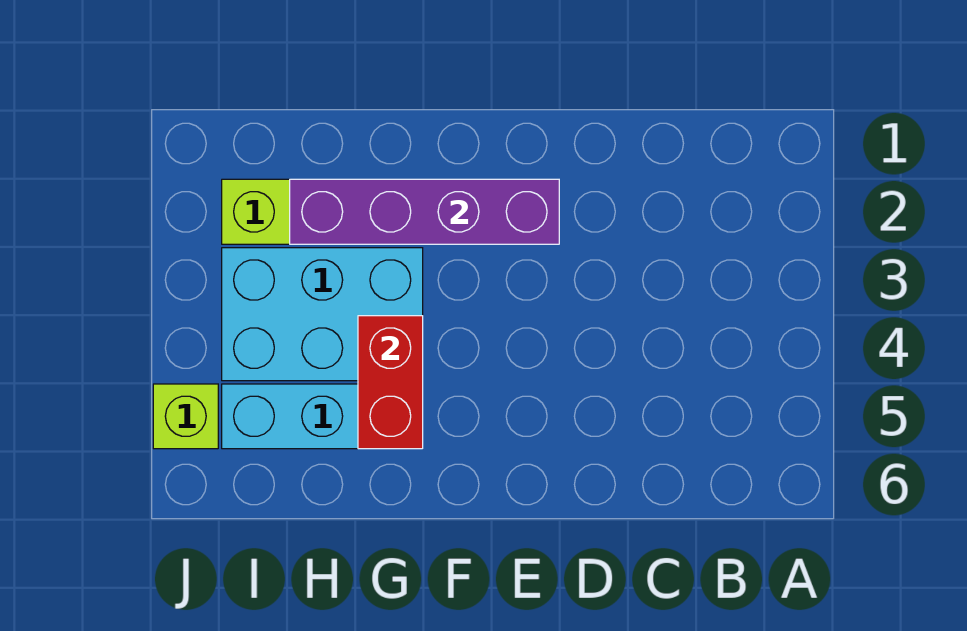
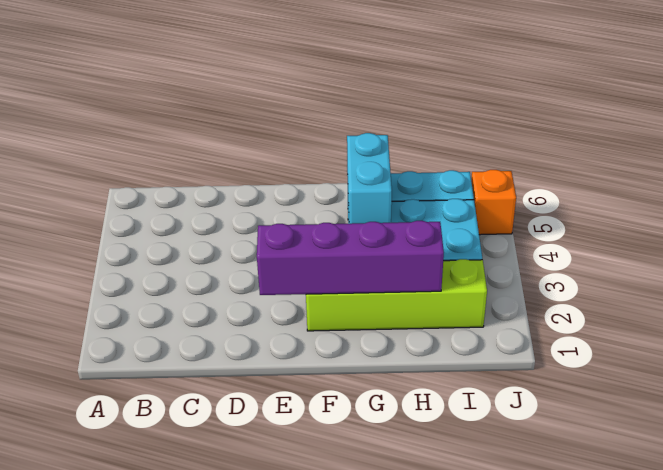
red 1x2 brick [358,316,423,449] -> cyan 1x2 brick [347,133,392,224]
lime 1x1 brick [153,384,218,449] -> orange 1x1 brick [471,170,516,235]

